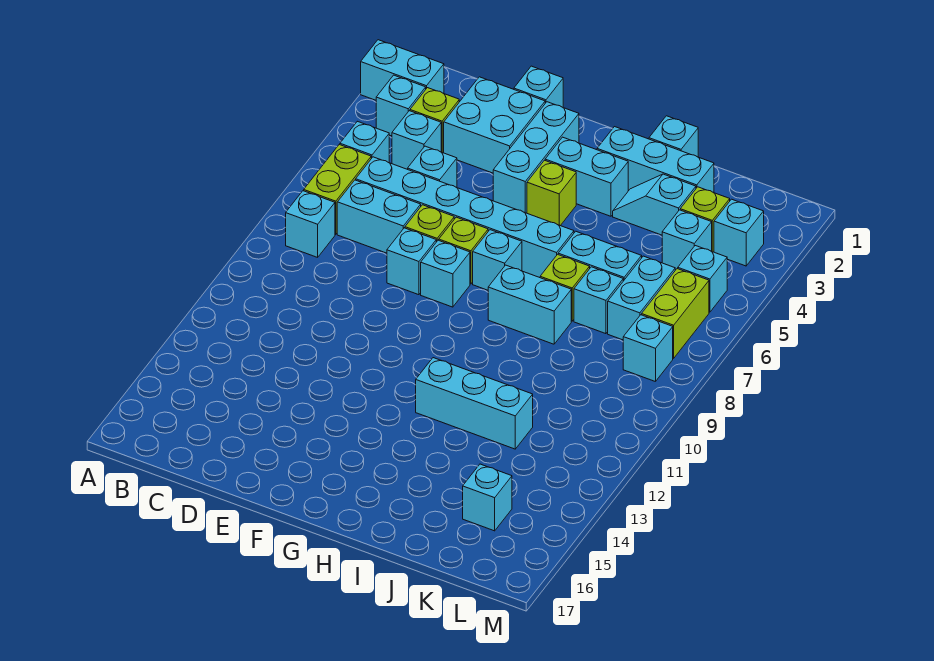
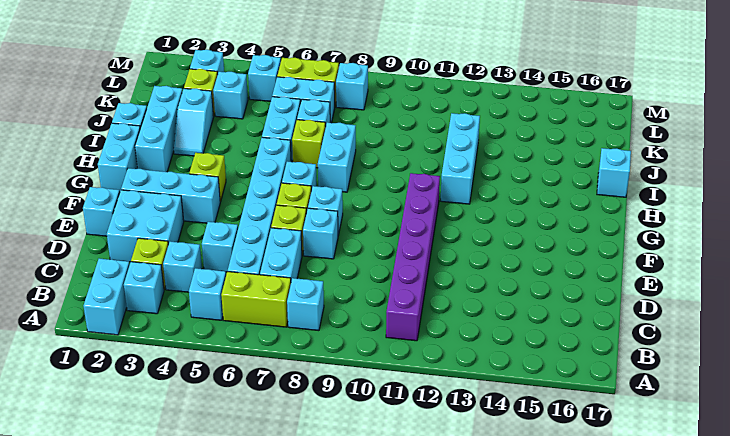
none -> purple 1x6 brick [386,173,440,341]
cyan 1x2 brick [545,137,628,216] -> cyan 1x2 brick moved to [98,123,140,192]
cyan 1x1 brick [463,464,512,531] -> cyan 1x1 brick moved to [597,148,631,197]

